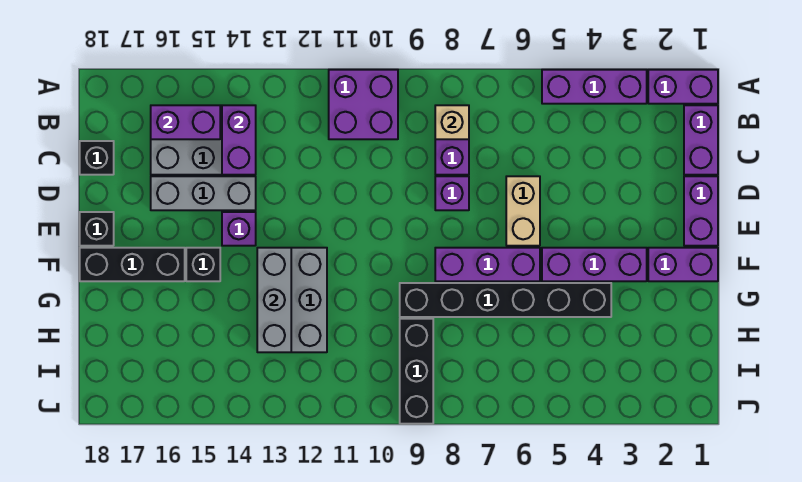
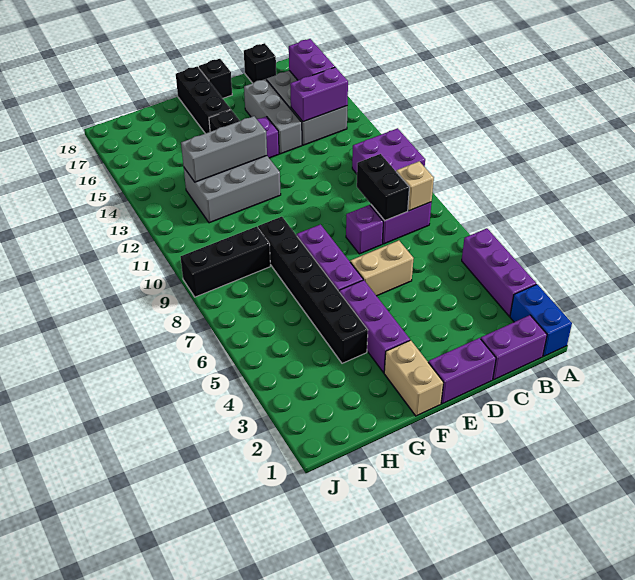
purple 1x2 brick [648,70,718,104] -> blue 1x2 brick [510,284,572,356]
none -> black 1x2 brick [357,154,409,220]
purple 1x2 brick [648,248,718,281] -> tan 1x2 brick [384,340,444,416]

